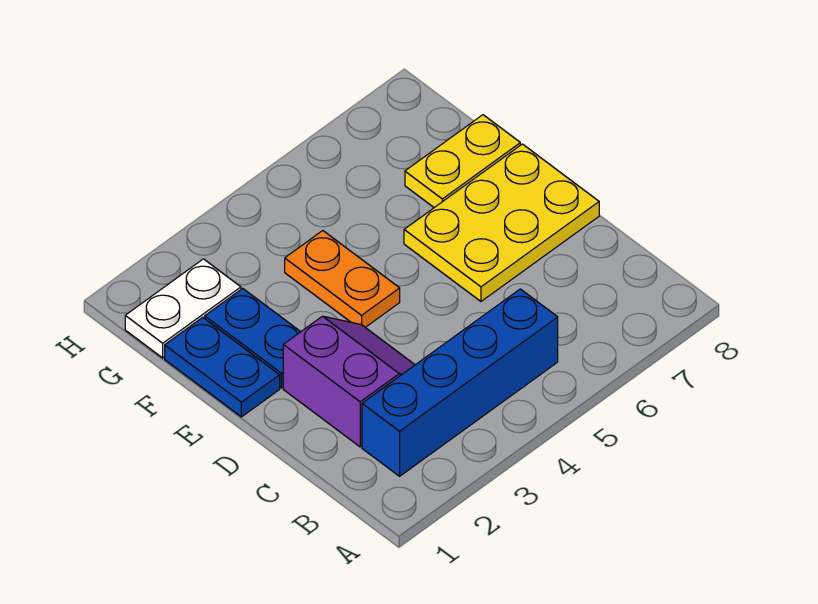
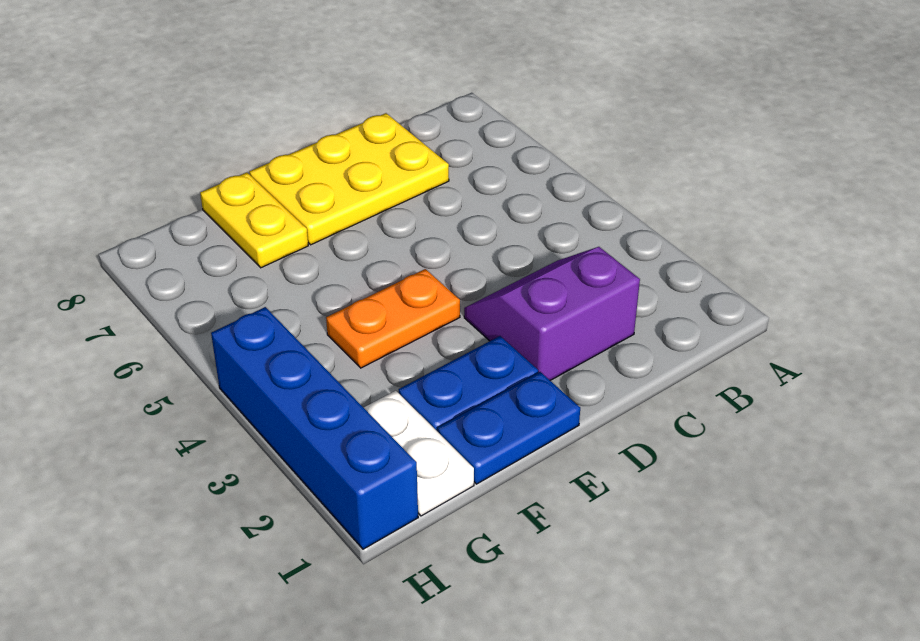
blue 1x4 brick [362,289,558,476] -> blue 1x4 brick moved to [211,307,418,549]
yellow 2x3 plate [404,144,599,301] -> yellow 2x3 plate turned to [250,113,449,245]

